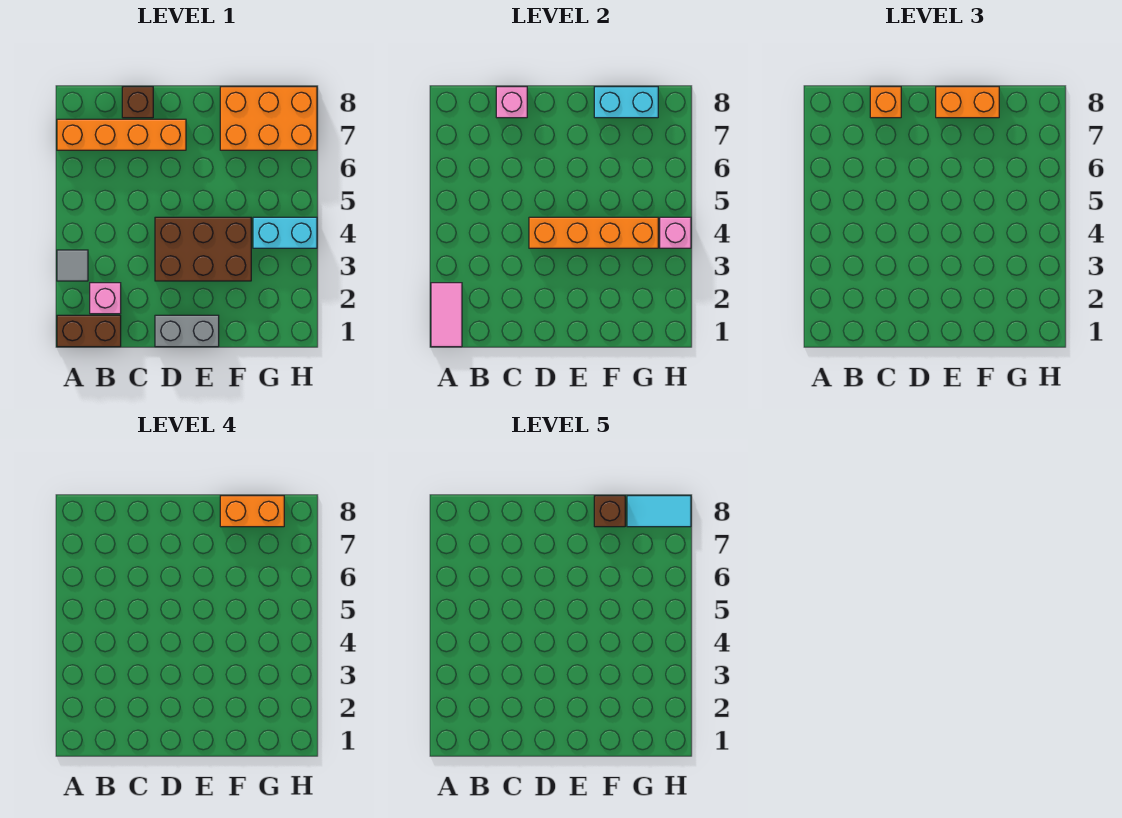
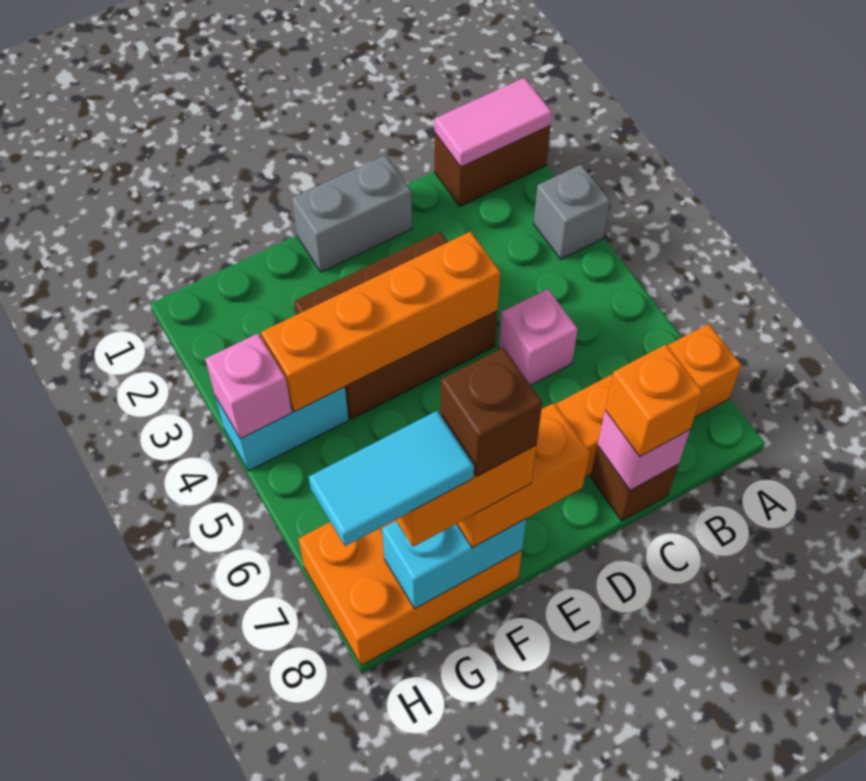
pink 1x2 tile [431,283,462,347] -> pink 1x2 tile turned to [435,78,552,167]
grey 1x1 tile [57,250,88,281] -> grey 1x1 brick [533,165,610,259]
pink 1x1 brick [90,283,121,314] -> pink 1x1 brick moved to [499,289,578,385]

